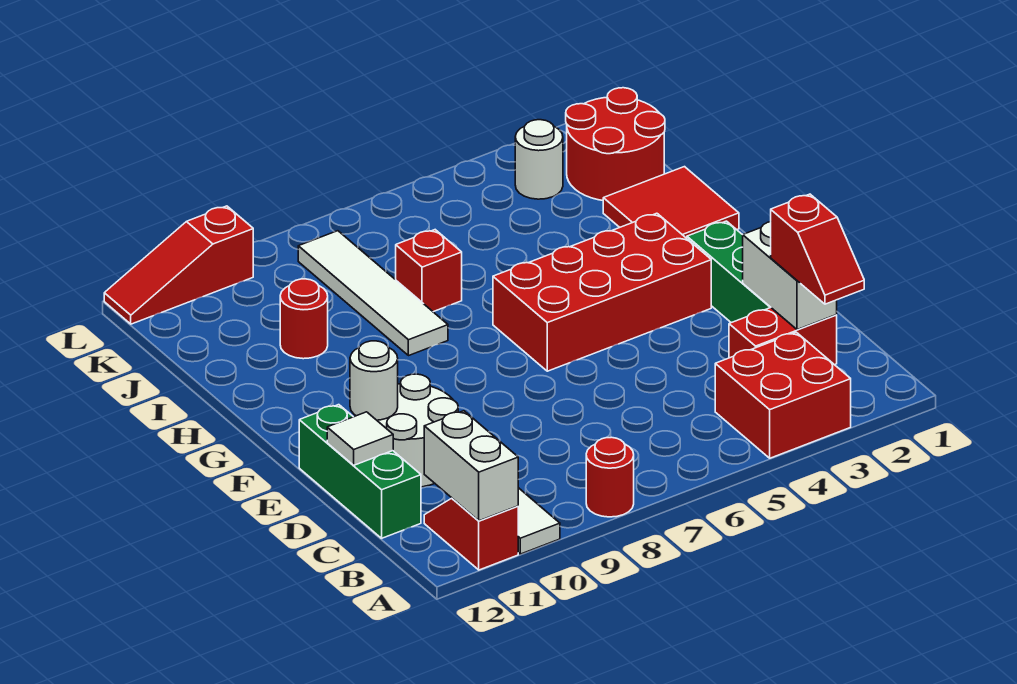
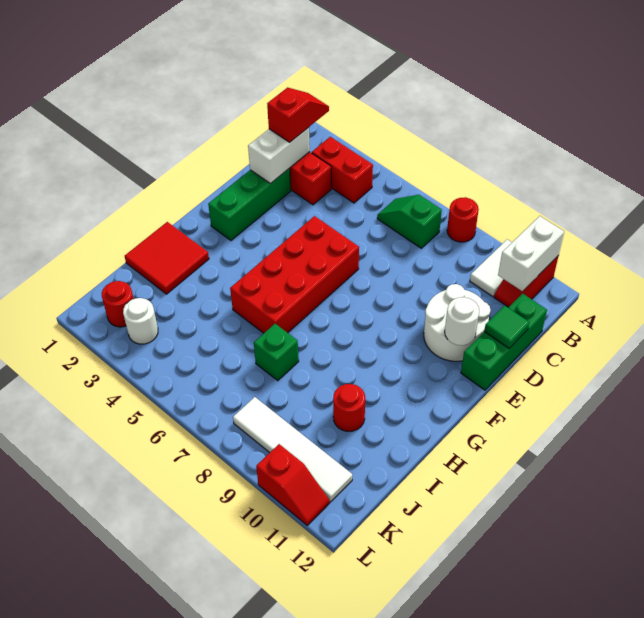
red 2x2 brick [715,332,851,458] -> red 1x2 brick [312,137,373,203]
none -> green 1x2 slope [377,195,442,248]
white 1x1 tile [327,412,393,465] -> green 1x1 tile [484,305,529,348]
red 2x4 brick [493,213,711,371] -> red 2x4 brick turned to [230,216,359,333]
white 1x4 tile [298,231,448,356] -> white 1x4 tile turned to [233,397,352,502]
red 1x1 brick [396,230,462,312] -> green 1x1 brick [254,324,299,381]
red 2x2 round brick [566,88,665,200] -> red 1x1 round brick [102,281,134,327]
red 1x3 slope [104,206,253,324] -> red 1x2 slope [256,444,330,525]

